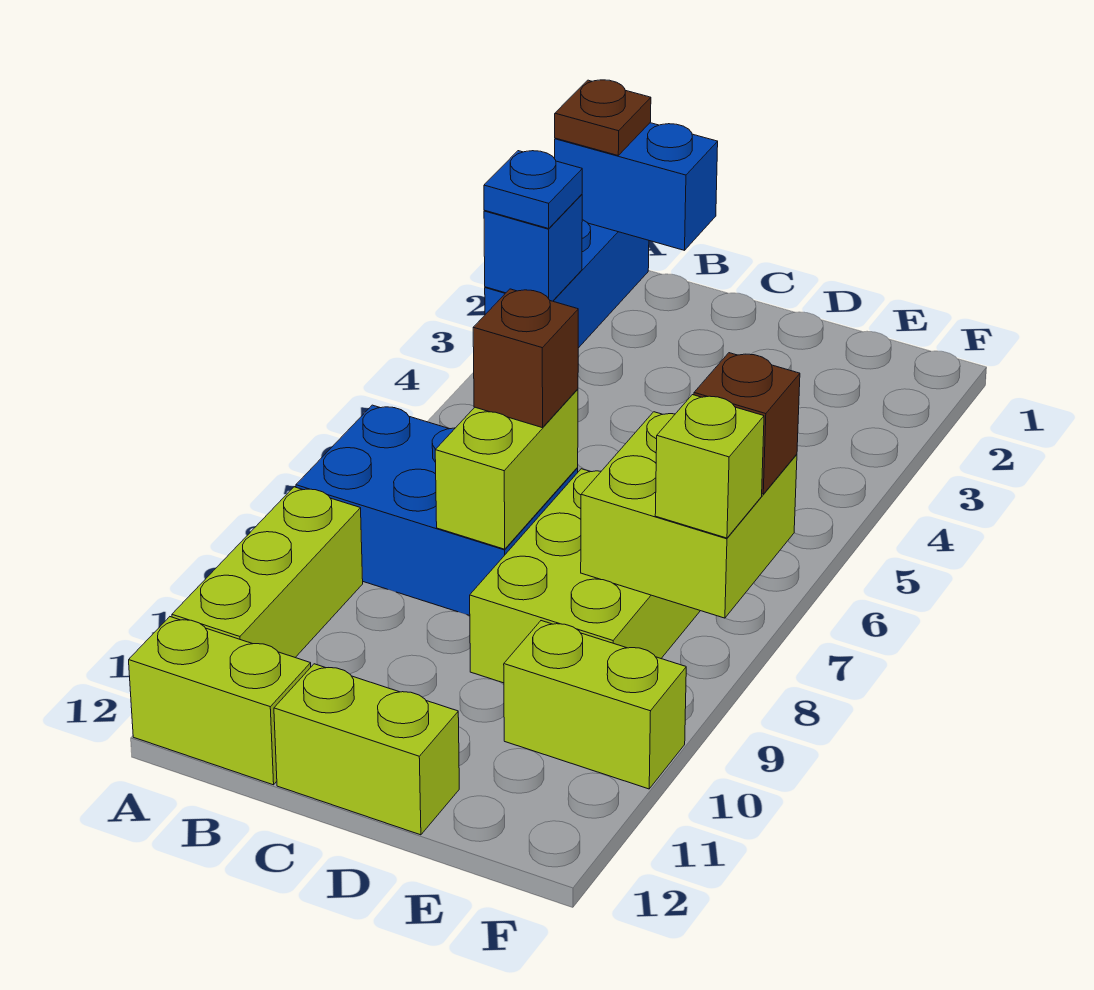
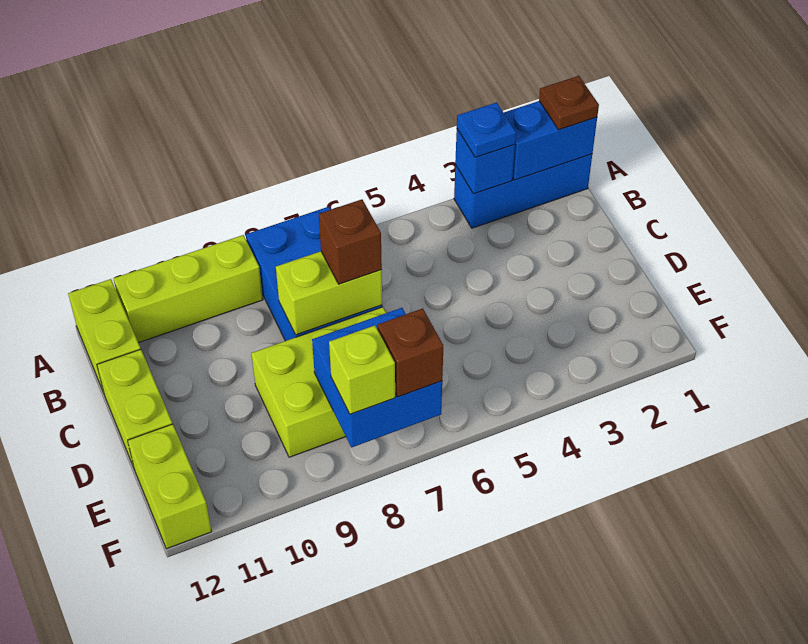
blue 1x2 brick [555,123,718,250] -> blue 1x2 brick turned to [504,101,597,180]
lime 2x2 brick [581,412,797,618] -> blue 2x2 brick [312,308,442,448]
lime 1x2 brick [504,621,686,789] -> lime 1x2 brick moved to [128,424,212,549]

